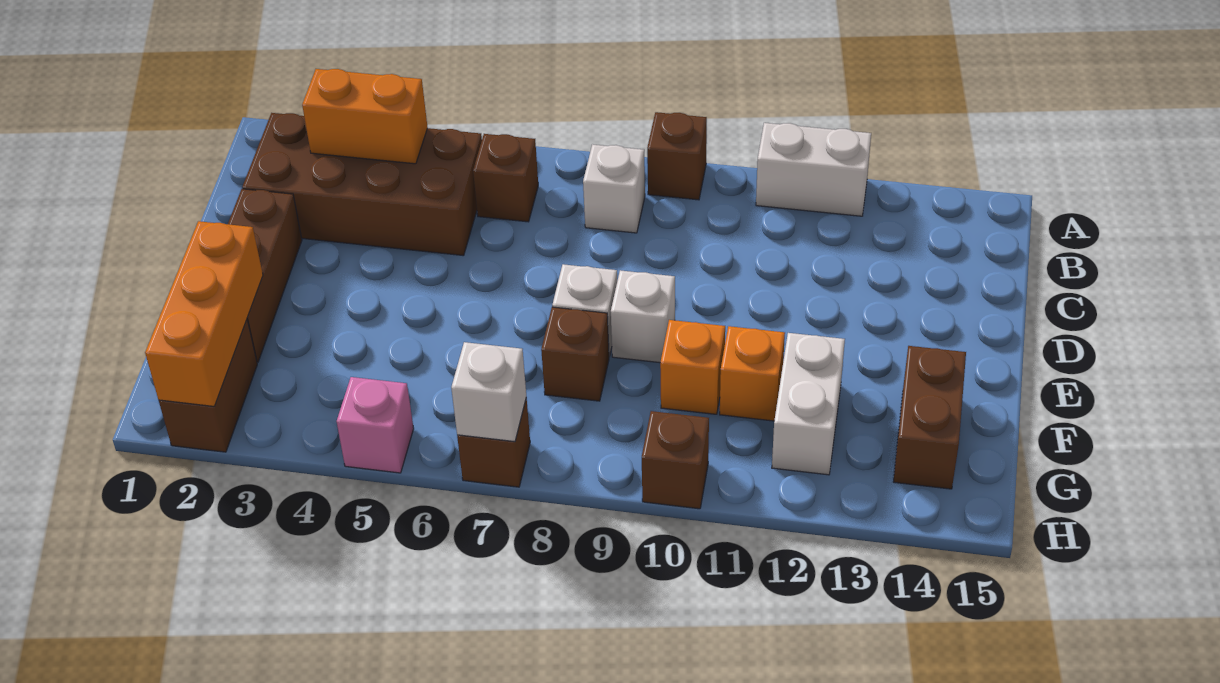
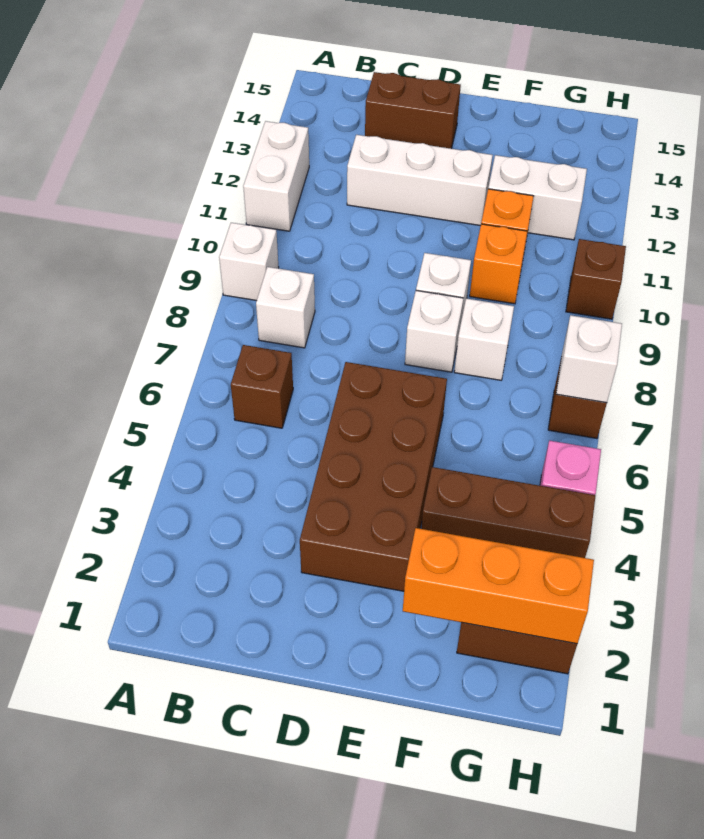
brown 1x1 brick [647,112,707,200] -> white 1x1 brick [219,223,279,301]
brown 2x4 brick [242,113,482,256] -> brown 2x4 brick moved to [300,362,447,591]
orange 1x2 brick [302,69,428,164] -> none
none -> white 1x3 brick [347,135,493,226]
brown 1x3 brick [228,189,302,362] -> brown 1x3 brick moved to [421,467,596,558]
brown 1x1 brick [541,307,609,401] -> white 1x1 brick [454,298,514,380]
brown 1x2 brick [893,346,966,489] -> brown 1x2 brick moved to [365,72,461,149]

